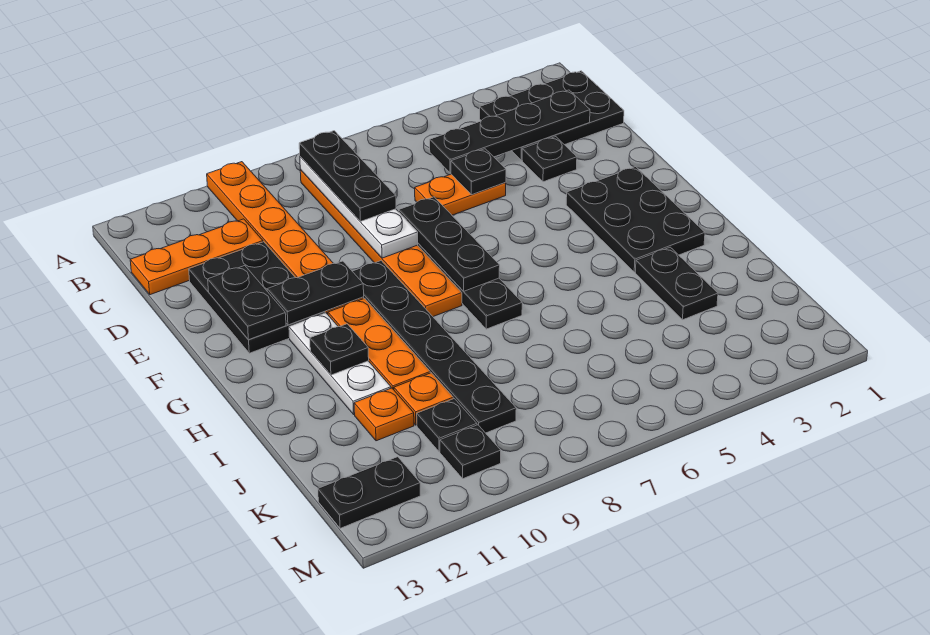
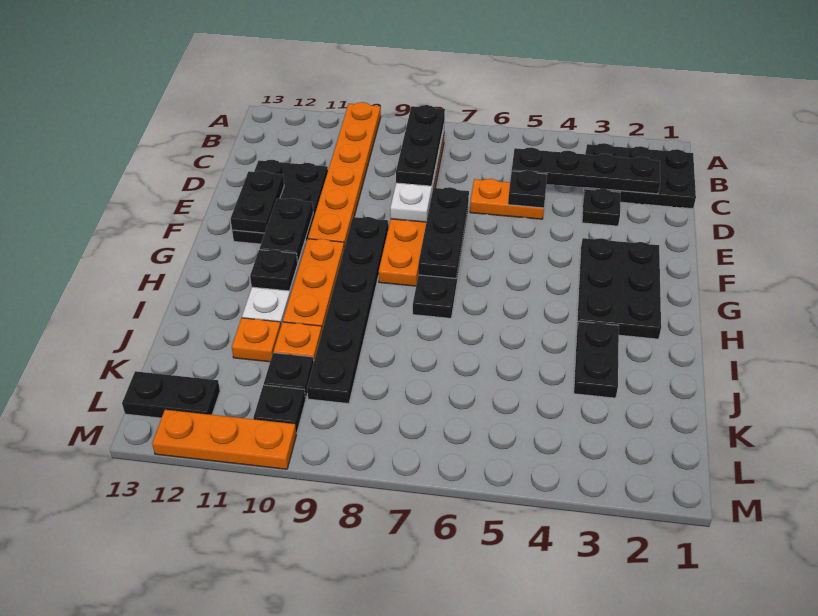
orange 1x3 plate [130,219,263,295] -> orange 1x3 plate moved to [152,410,296,469]
black 1x2 plate [267,261,364,325] -> black 1x2 plate turned to [260,198,313,263]

